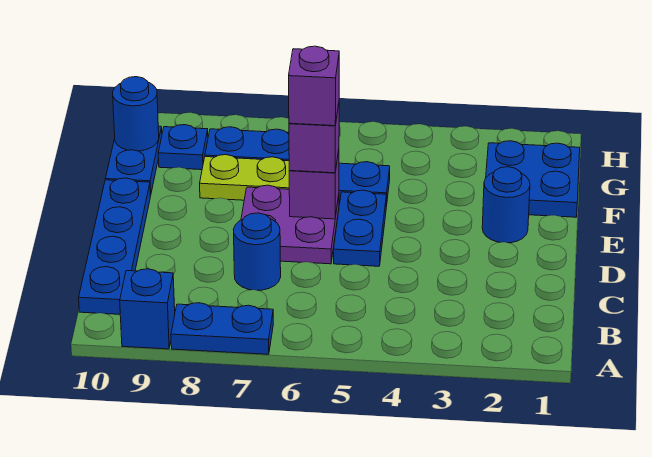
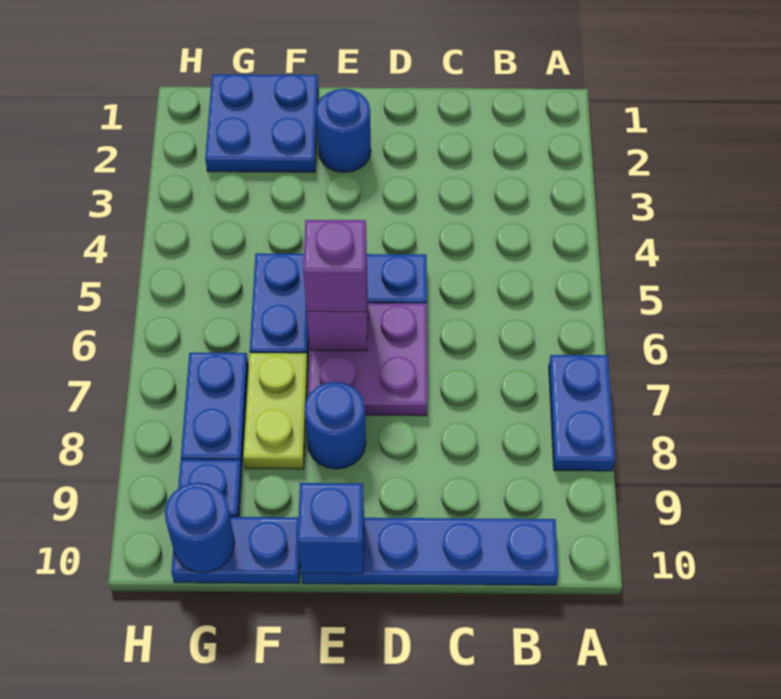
blue 1x1 brick [120,269,175,349] -> blue 1x1 brick moved to [298,483,364,574]
blue 1x1 round brick [233,213,281,290] -> blue 1x1 round brick moved to [304,382,366,469]
purple 1x1 brick [289,46,339,126] -> none

